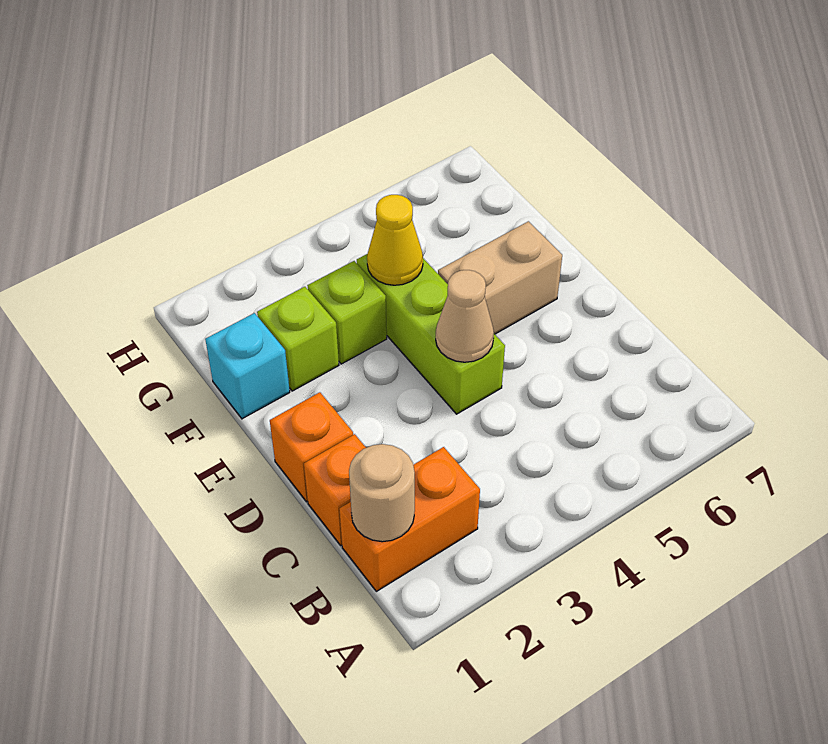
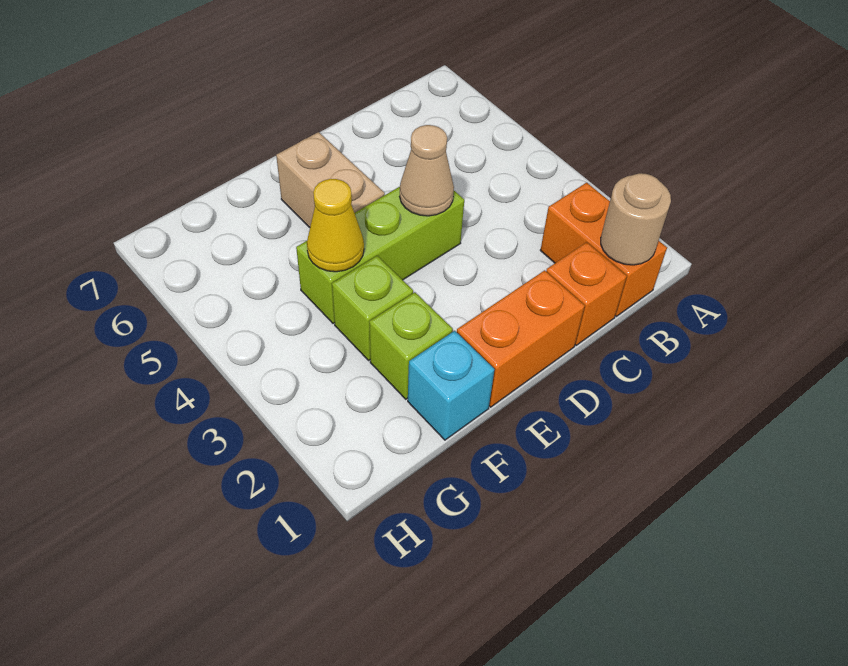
orange 1x1 brick [270,392,353,502] -> orange 1x2 brick [457,270,585,407]

